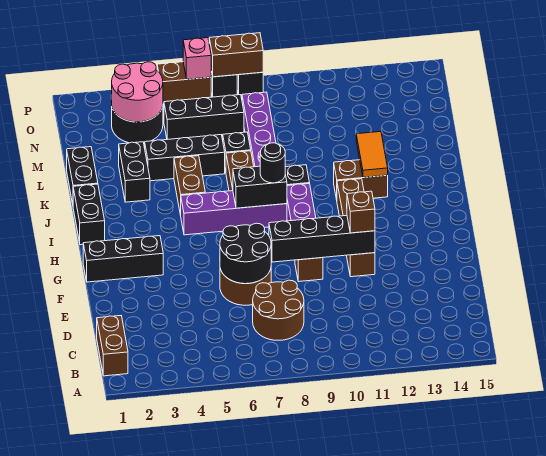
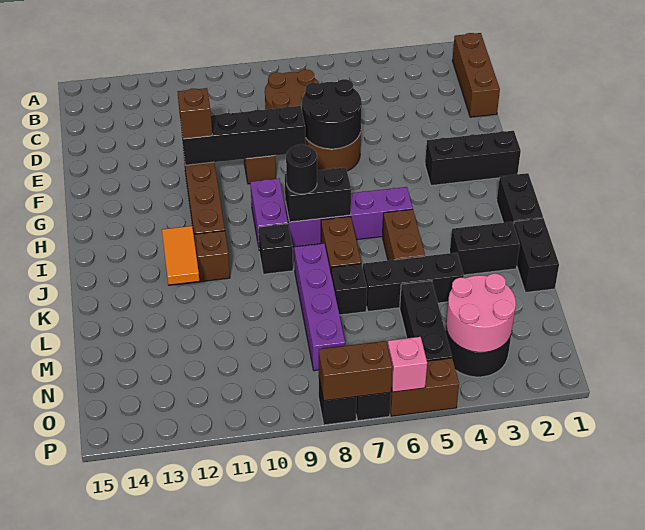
brown 1x2 brick [97,316,128,376] -> brown 1x3 brick [452,33,500,117]
black 1x2 brick [119,142,150,202] -> black 1x2 brick turned to [450,222,520,275]
black 1x3 brick [164,94,244,139] -> black 1x3 brick turned to [400,281,452,361]

